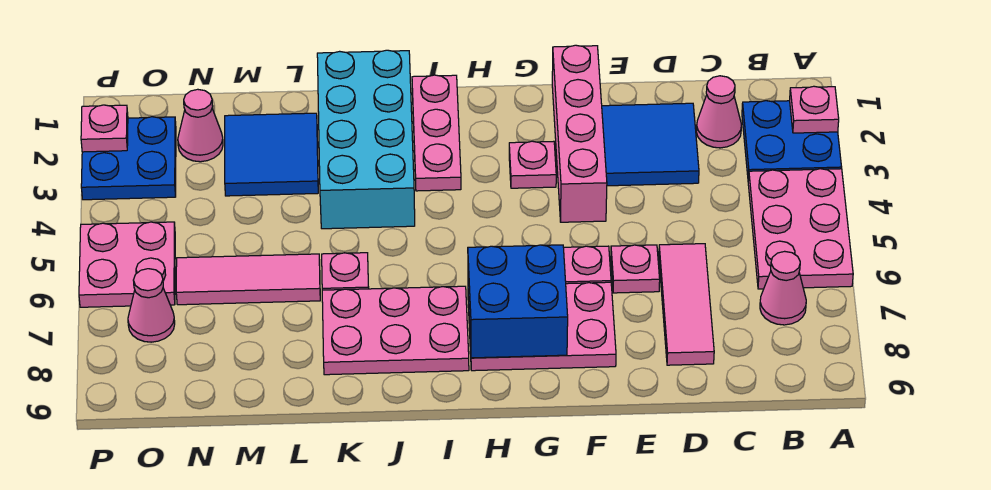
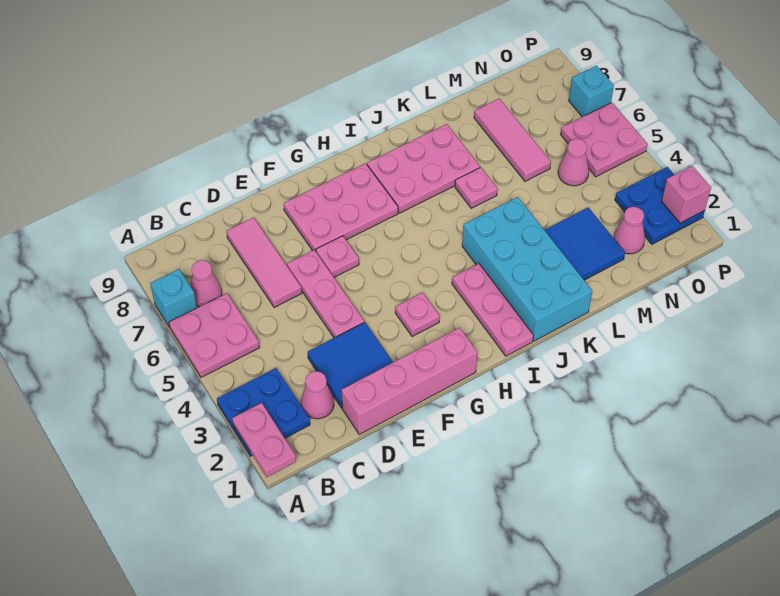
pink 1x1 plate [790,86,839,133] -> pink 1x2 plate [232,403,296,477]
pink 2x3 plate [748,169,853,289] -> pink 2x2 plate [169,293,260,377]
none -> cyan 1x1 brick [150,269,197,327]
pink 1x1 plate [611,245,660,293] -> pink 1x3 plate [287,250,364,338]
pink 1x4 brick [552,45,607,222] -> pink 1x4 brick turned to [342,328,477,434]
blue 2x2 brick [468,245,568,358] -> none
pink 1x3 tile [176,254,320,305] -> pink 1x3 tile turned to [474,99,551,181]
pink 1x1 cone [128,269,175,342] -> pink 1x1 cone moved to [558,139,589,186]
pink 1x1 plate [81,105,128,152] -> pink 1x1 brick [662,166,711,223]
none -> cyan 1x1 brick [569,66,614,117]

